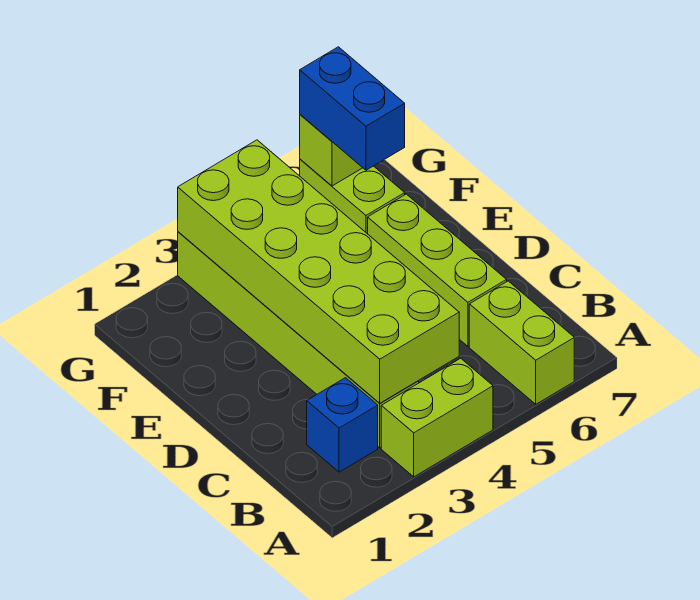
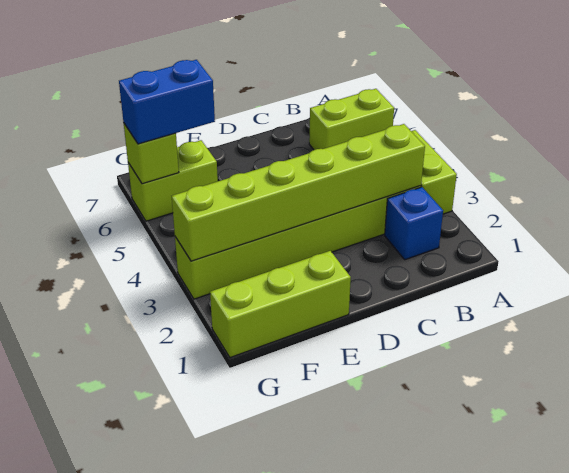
lime 2x6 brick [178,140,459,403] -> lime 1x6 brick [172,124,425,261]
lime 1x3 brick [368,194,507,346] -> lime 1x3 brick moved to [210,251,351,358]

